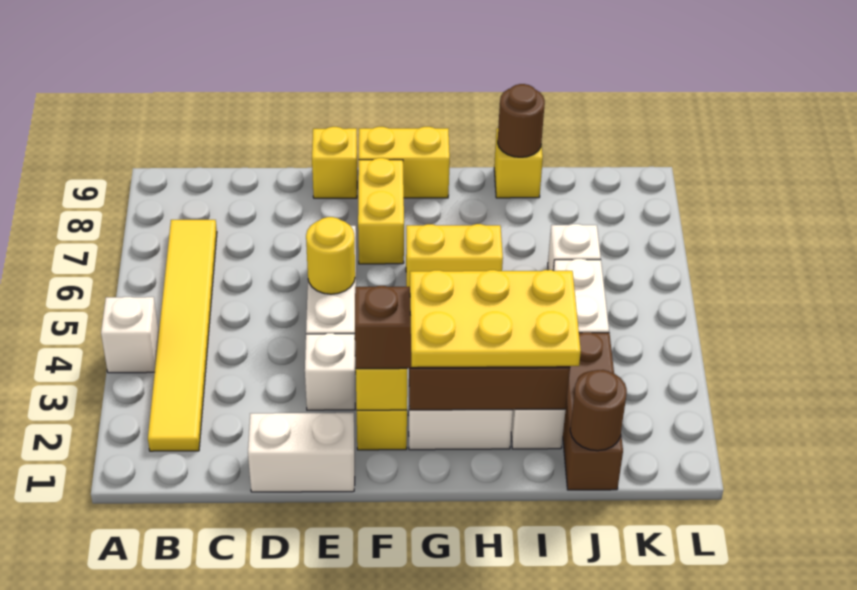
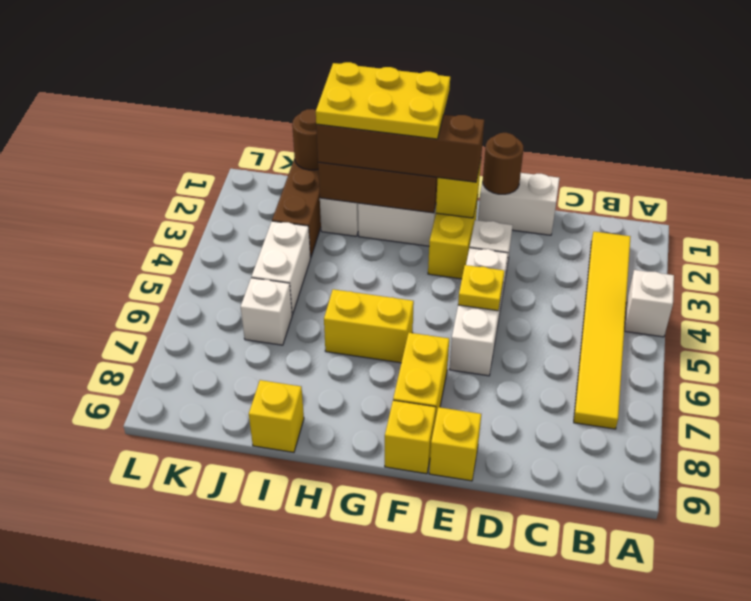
yellow 1x1 round brick [306,217,355,294] -> yellow 1x1 plate [458,265,504,311]
yellow 1x2 brick [359,127,450,198] -> yellow 1x1 brick [385,400,436,474]
brown 1x1 round brick [498,84,545,157] -> brown 1x1 round brick moved to [483,133,523,194]

